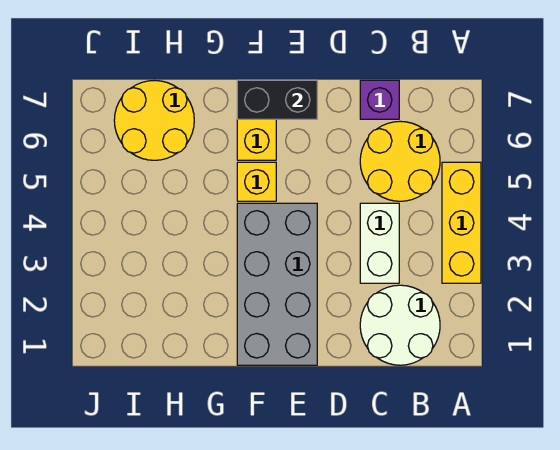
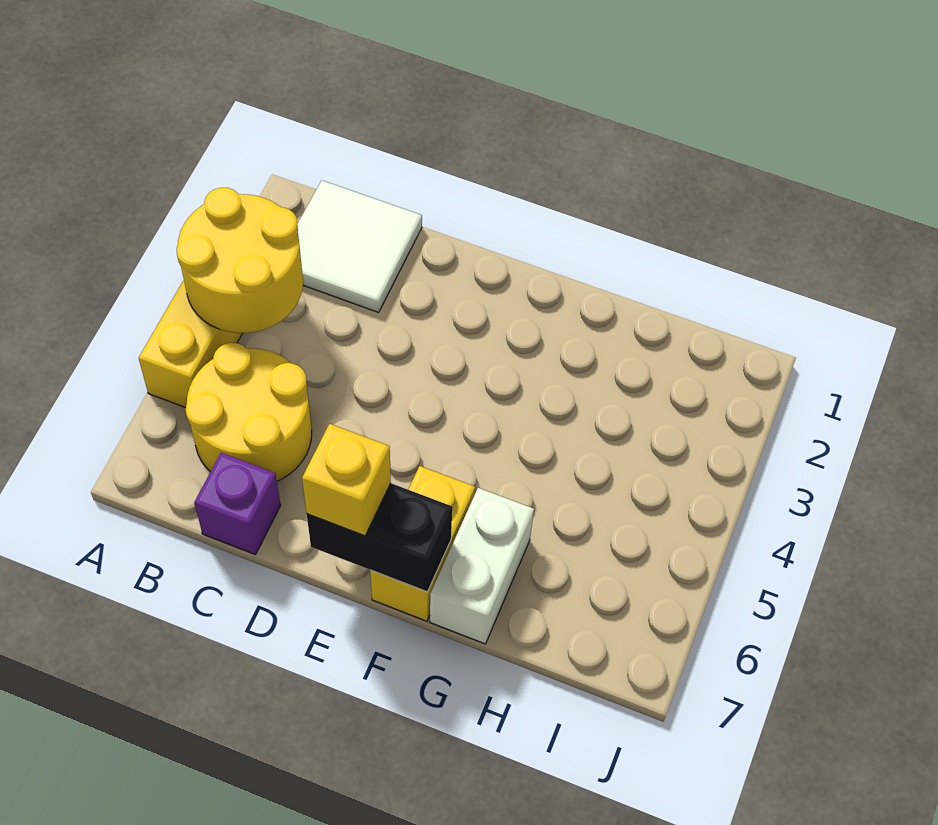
white 2x2 round brick [360,285,440,365] -> white 2x2 tile [297,180,422,312]
white 1x2 brick [360,203,399,283] -> white 1x2 brick moved to [430,488,534,644]
grey 2x4 brick [237,203,317,365] -> none
yellow 1x1 brick [237,162,276,201] -> yellow 1x1 brick moved to [302,424,391,536]
yellow 2x2 round brick [114,80,194,160] -> yellow 2x2 round brick moved to [177,188,303,333]

